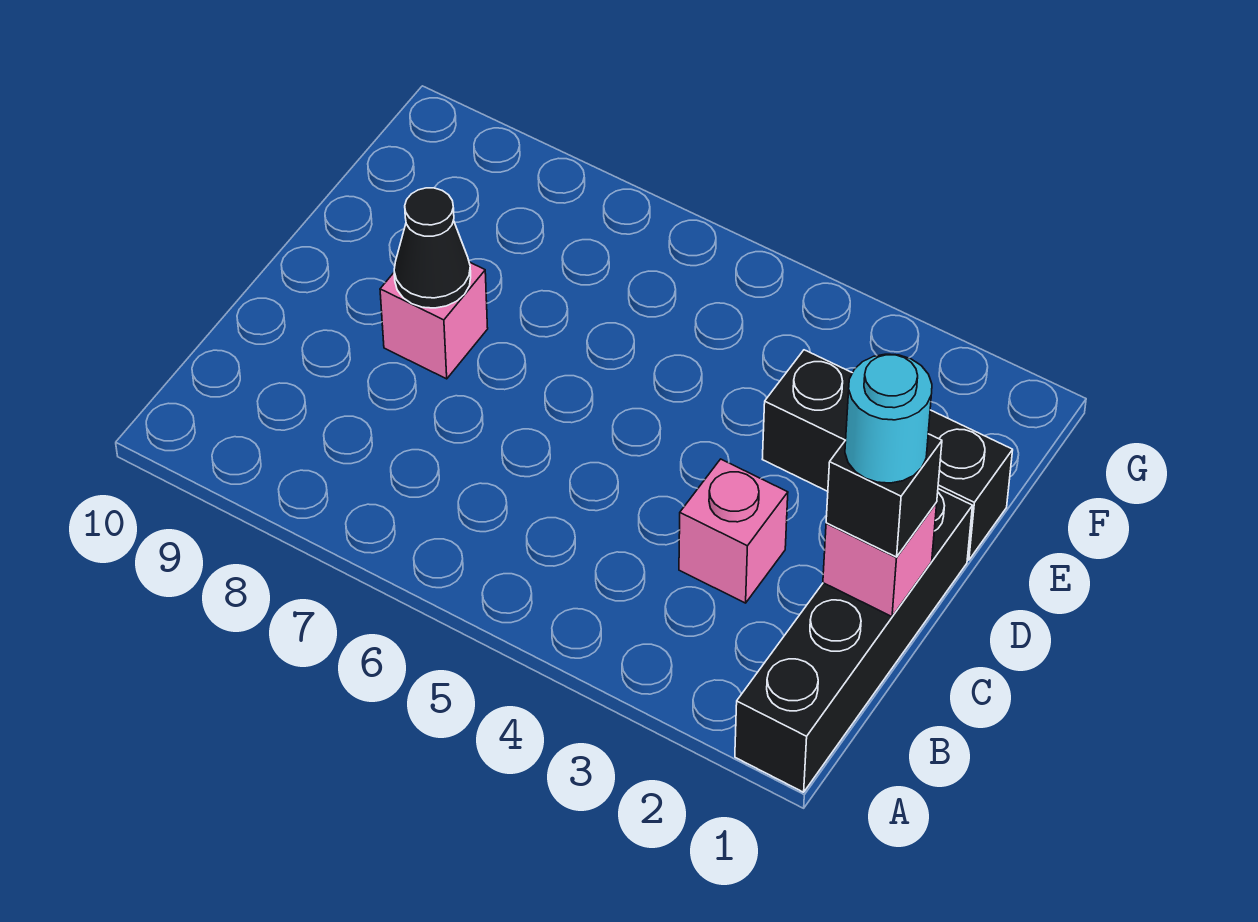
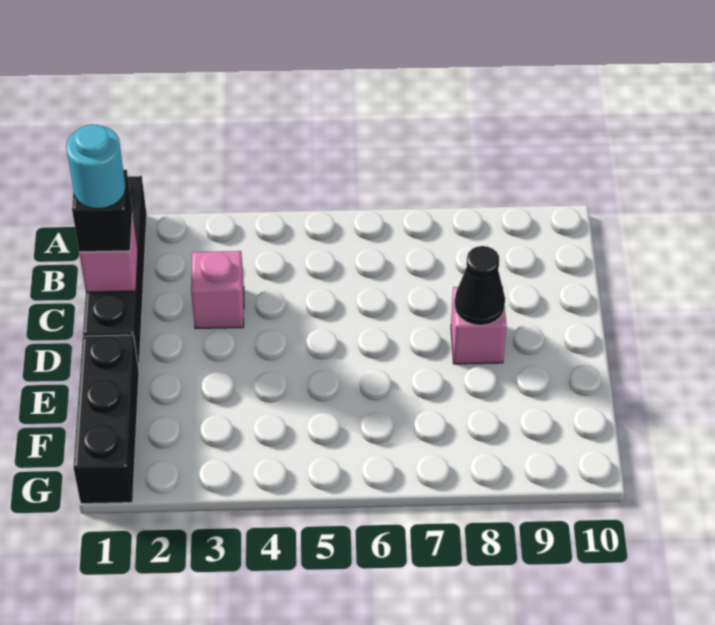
black 1x3 brick [762,350,1013,560] -> black 1x3 brick turned to [73,335,139,504]

